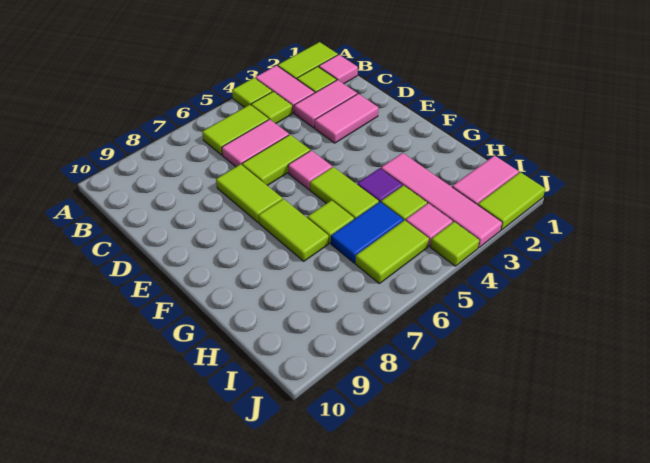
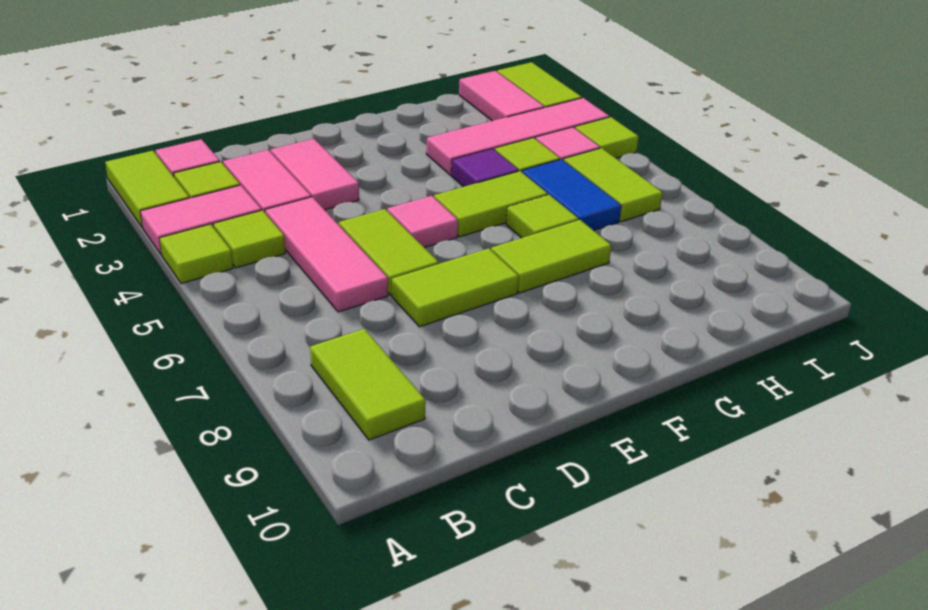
lime 1x2 tile [202,105,269,155] -> lime 1x2 tile moved to [310,329,426,440]
pink 1x2 tile [222,119,289,167] -> pink 1x3 tile [265,197,388,312]

